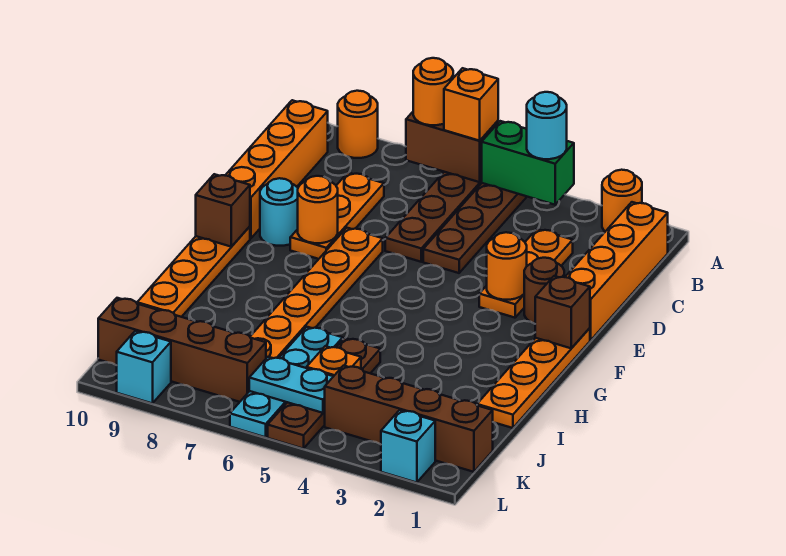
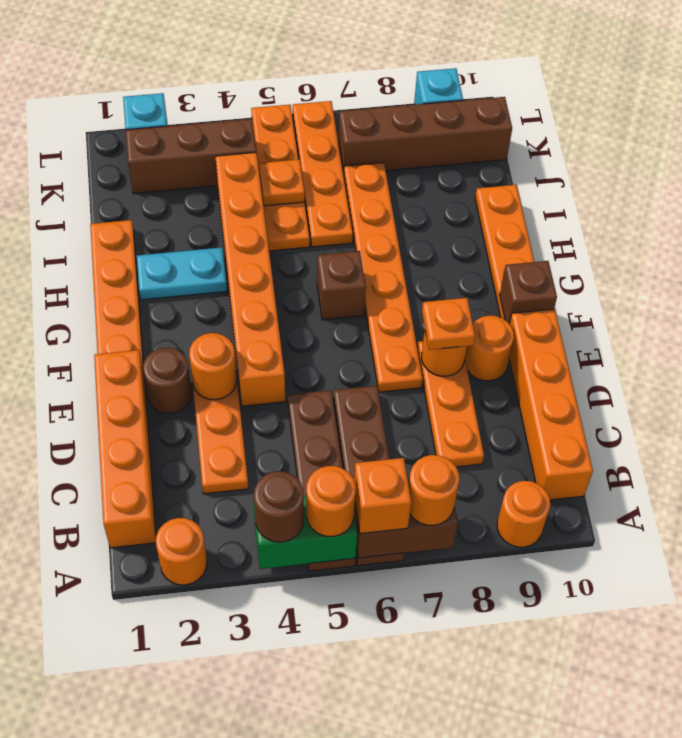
cyan 1x1 round brick [527,92,567,159] -> brown 1x1 round brick [254,471,304,542]
none -> orange 1x1 round brick [306,466,356,537]
none -> orange 1x6 brick [215,152,285,406]
none -> orange 1x1 plate [422,298,475,350]
cyan 1x1 round brick [260,178,298,246] -> orange 1x1 round brick [465,316,514,381]
brown 1x1 brick [535,276,590,348] -> brown 1x1 brick moved to [317,251,366,320]
brown 1x4 plate [268,338,380,449] -> orange 1x4 plate [251,105,310,251]
cyan 1x4 plate [230,327,343,437] -> orange 1x4 plate [293,101,353,247]
brown 1x4 brick [324,366,493,472] -> brown 1x3 brick [126,119,256,194]
cyan 1x2 plate [249,357,333,413] -> cyan 1x2 plate moved to [137,248,227,300]

